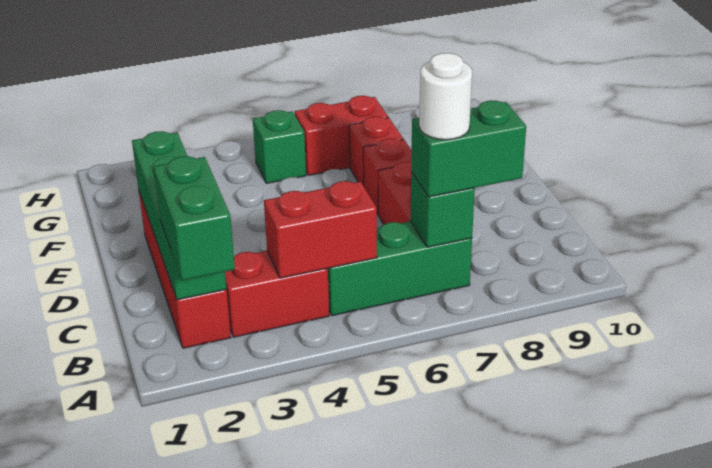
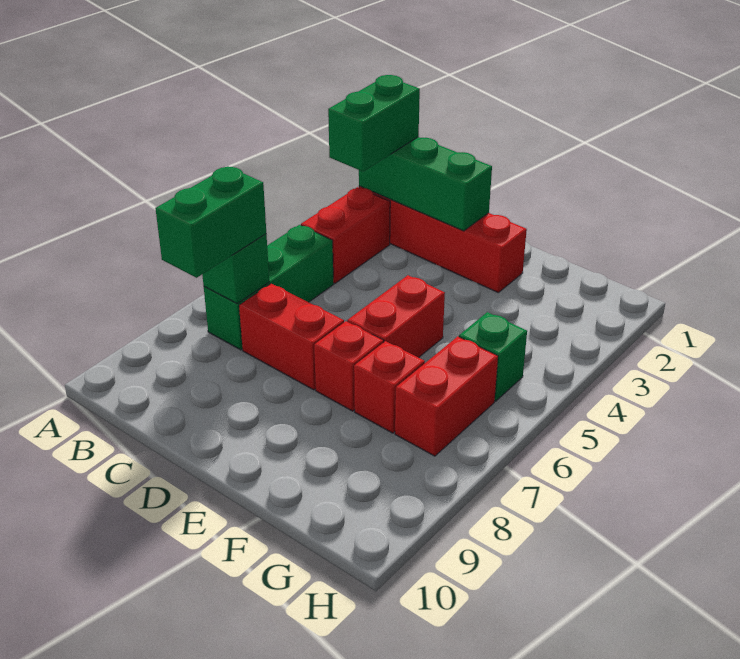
green 1x2 brick [154,156,235,280] -> green 1x2 brick turned to [328,75,420,171]
green 1x4 brick [132,131,226,300] -> green 1x3 brick [359,137,492,231]
red 1x2 brick [264,181,377,278] -> red 1x2 brick moved to [347,275,445,358]
white 1x1 round brick [419,53,472,140] -> none

